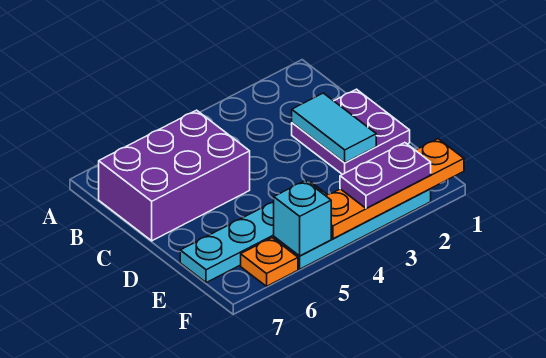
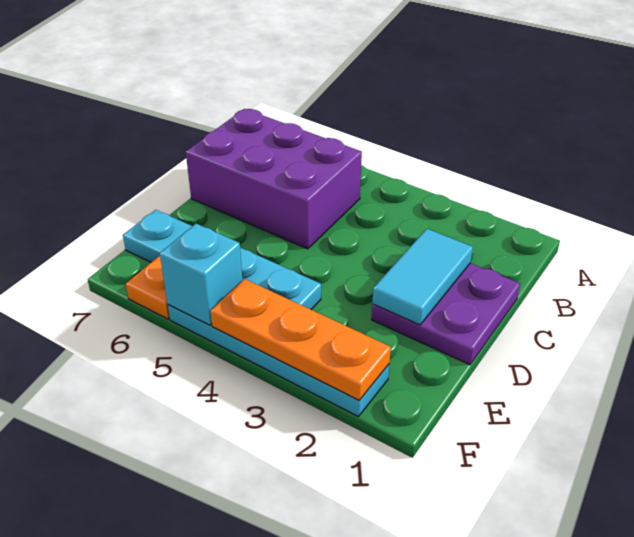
orange 1x4 plate [326,139,464,239] -> orange 1x3 plate [210,279,391,400]
purple 1x2 plate [340,143,431,208] -> none

